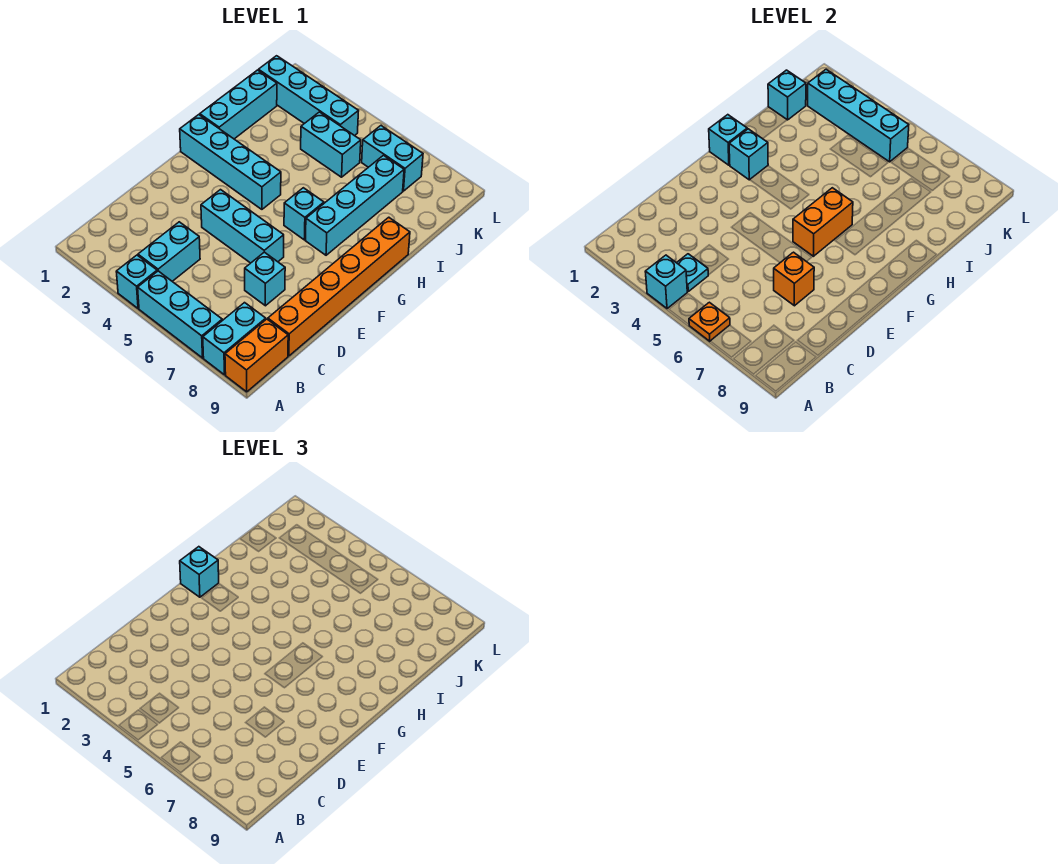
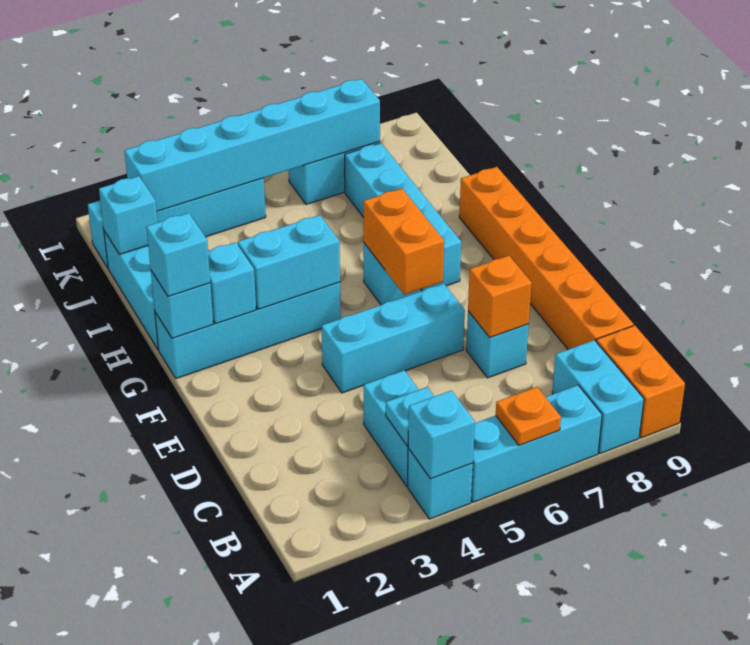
cyan 1x2 brick [301,112,361,177] -> cyan 1x2 brick moved to [238,215,340,309]
cyan 1x4 brick [807,69,909,162] -> cyan 1x6 brick [124,79,380,211]

